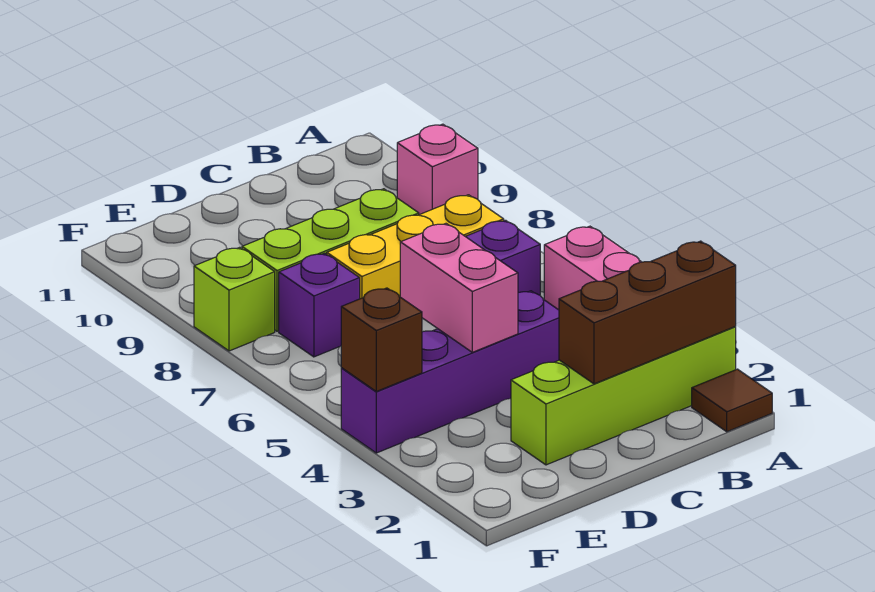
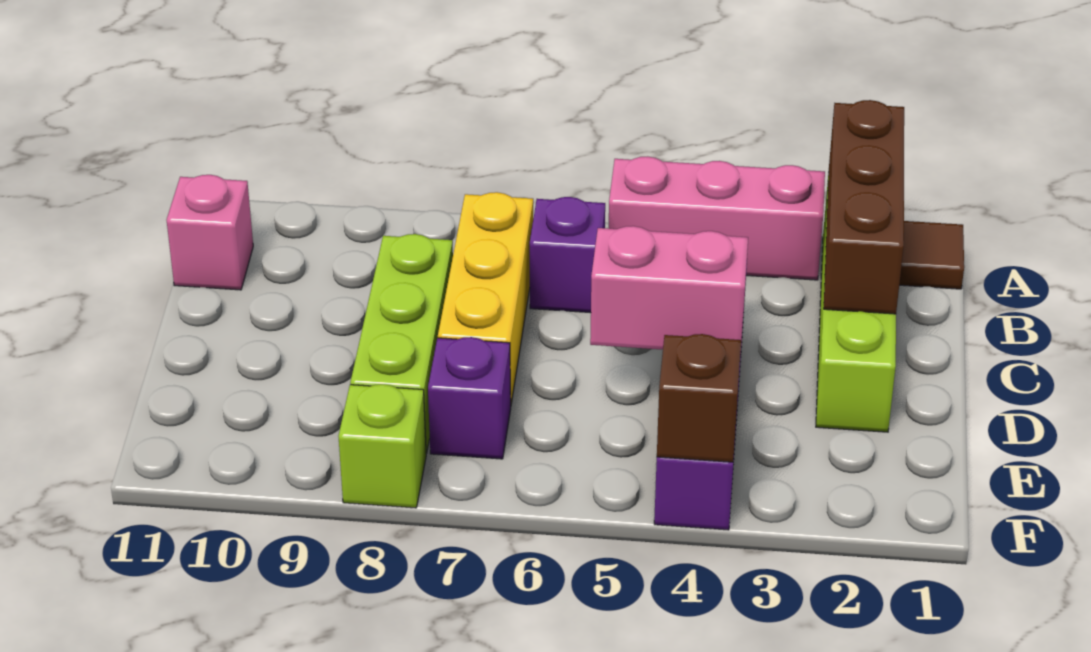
pink 1x1 brick [397,124,478,215] -> pink 1x1 brick moved to [167,175,253,290]

